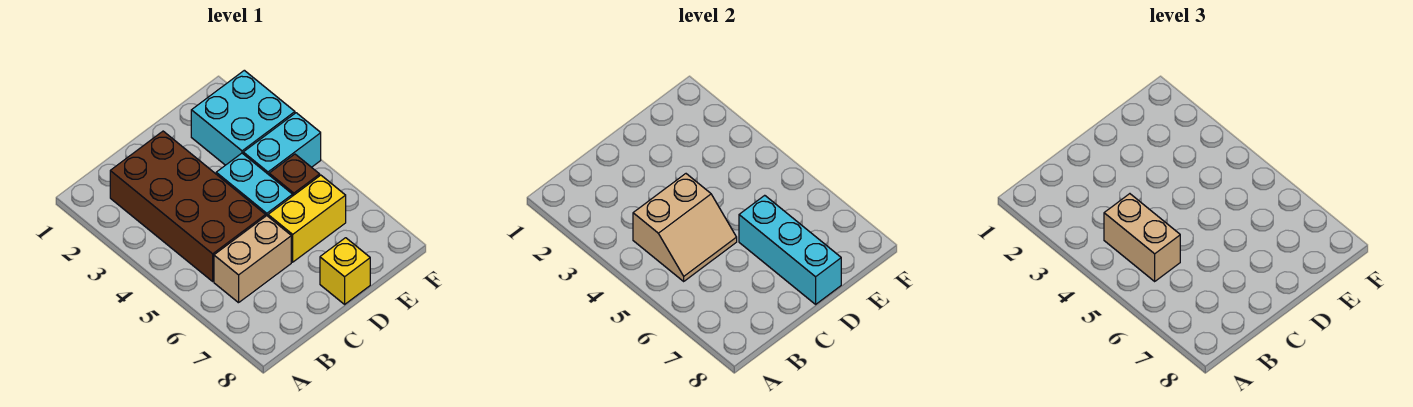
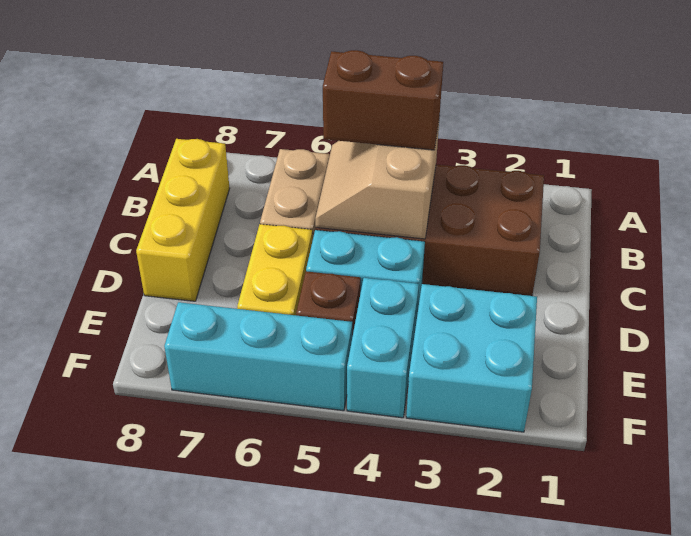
tan 1x2 brick [1104,194,1180,281] -> brown 1x2 brick [323,50,443,150]
cyan 1x3 brick [739,195,841,304] -> cyan 1x3 brick moved to [164,302,352,411]
yellow 1x1 brick [320,238,370,304] -> yellow 1x3 brick [136,139,230,301]

